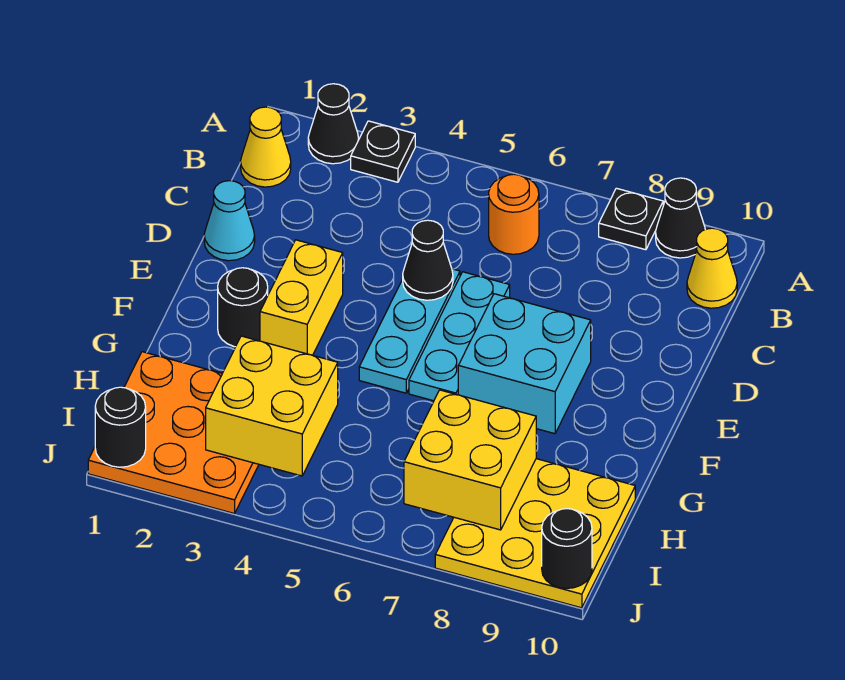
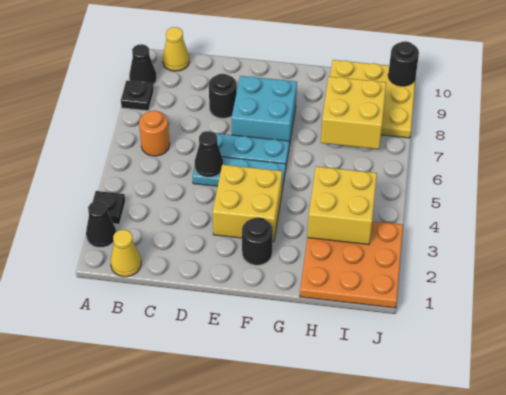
cyan 1x1 cone [204,181,255,261] -> none
yellow 1x2 brick [260,240,343,355] -> yellow 2x2 brick [213,165,282,242]
black 1x1 round brick [95,387,146,467] -> black 1x1 round brick moved to [209,74,237,118]

